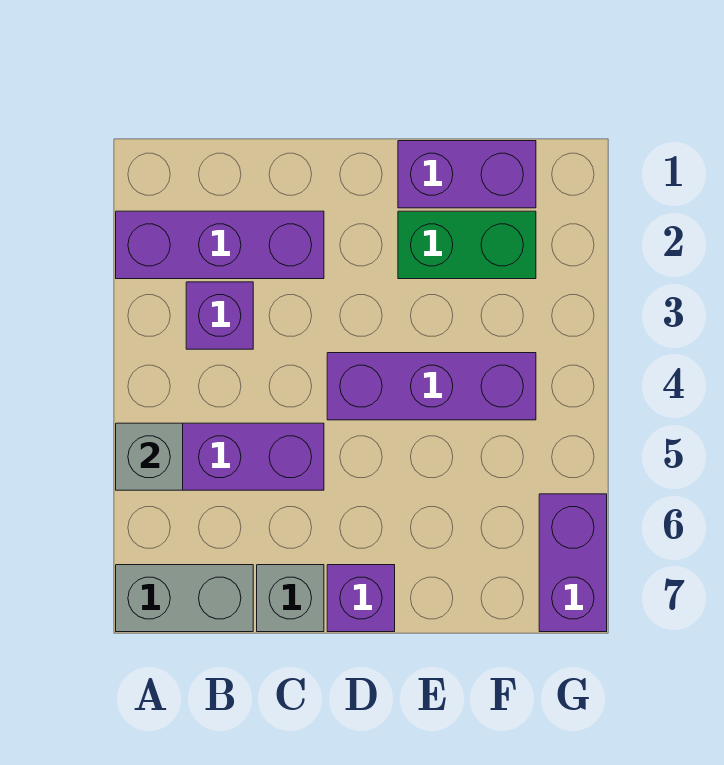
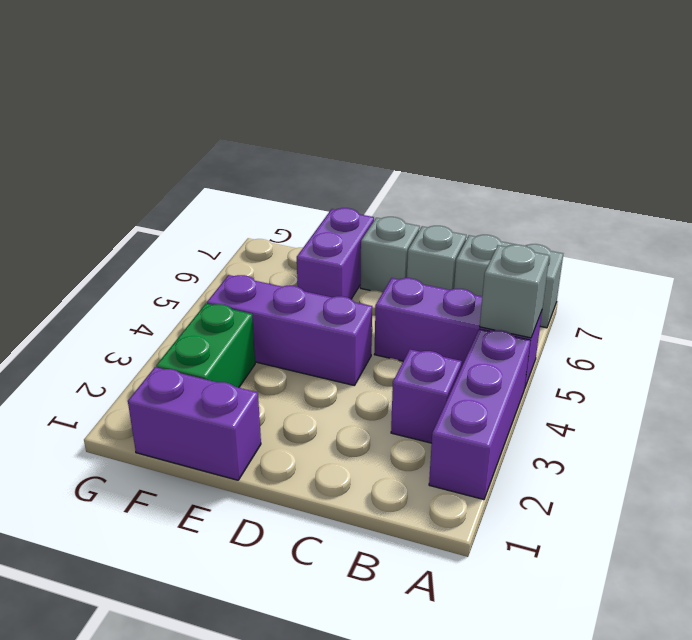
purple 1x3 brick [116,211,324,279] -> purple 1x3 brick turned to [429,329,530,500]
purple 1x1 brick [327,565,395,632] -> grey 1x1 brick [360,217,420,292]
green 1x2 brick [398,211,536,279] -> green 1x2 brick turned to [156,304,255,388]
purple 1x2 brick [539,494,607,632] -> purple 1x2 brick moved to [297,208,374,299]

